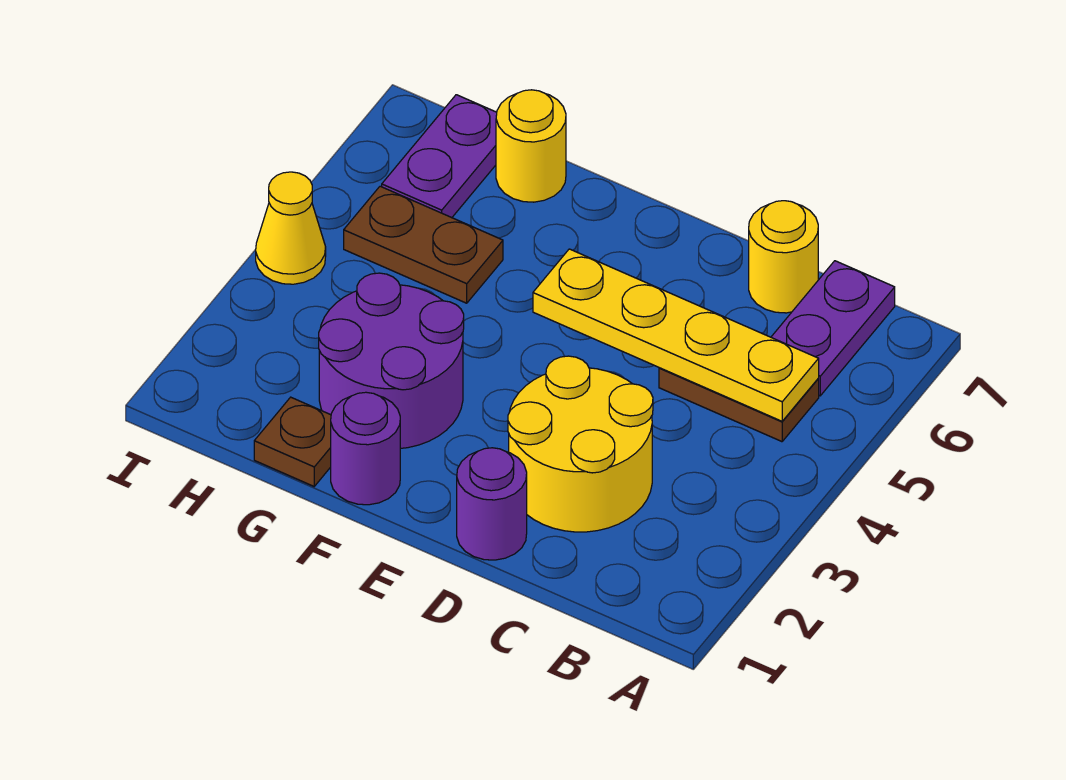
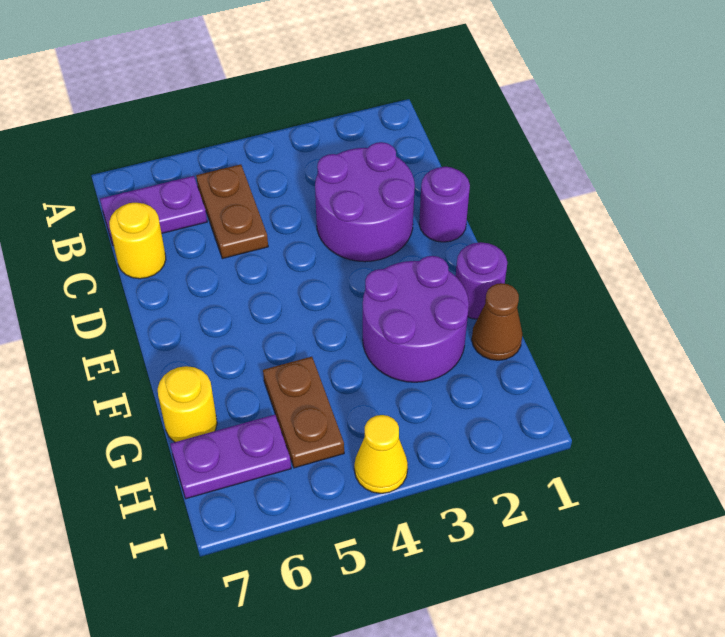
yellow 1x4 plate [533,249,819,421] -> none
yellow 2x2 round brick [508,356,653,532] -> purple 2x2 round brick [315,142,415,262]
brown 1x1 plate [254,397,331,486] -> brown 1x1 cone [472,283,522,360]

